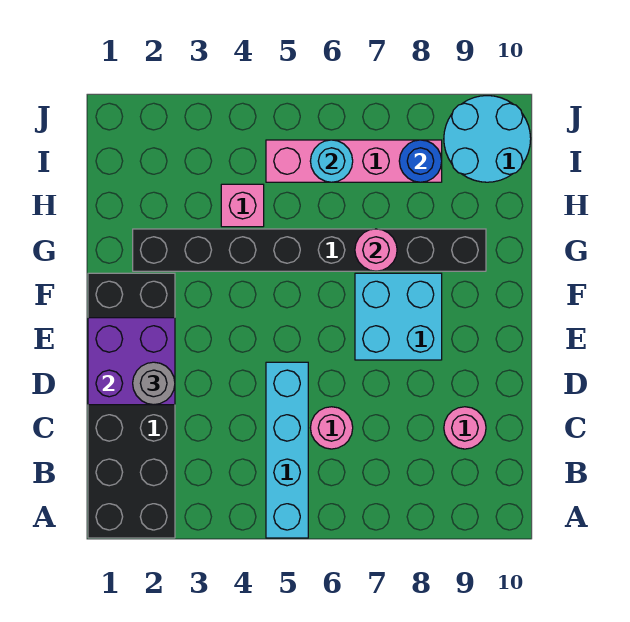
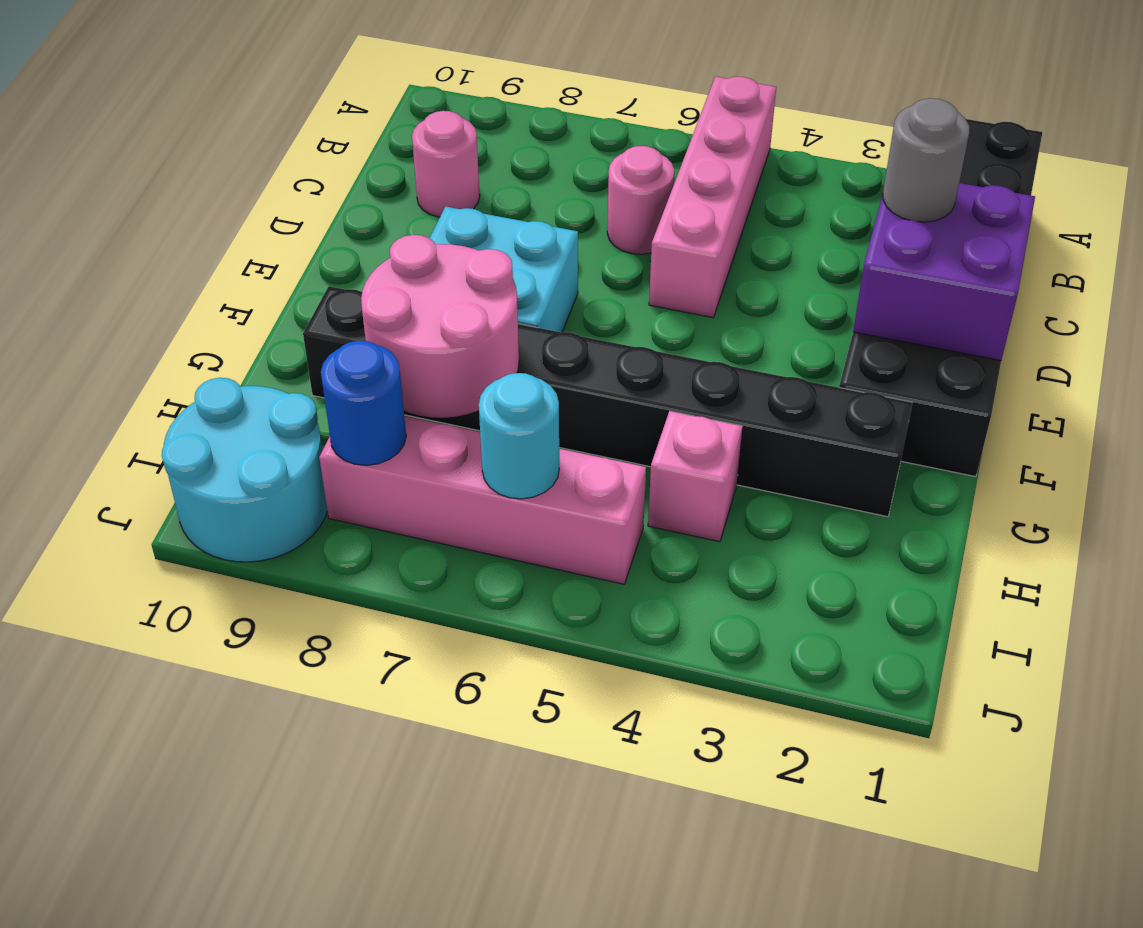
cyan 1x4 brick [266,362,308,538] -> pink 1x4 brick [649,76,776,318]
pink 1x1 round brick [355,229,397,271] -> pink 2x2 round brick [361,235,519,418]

